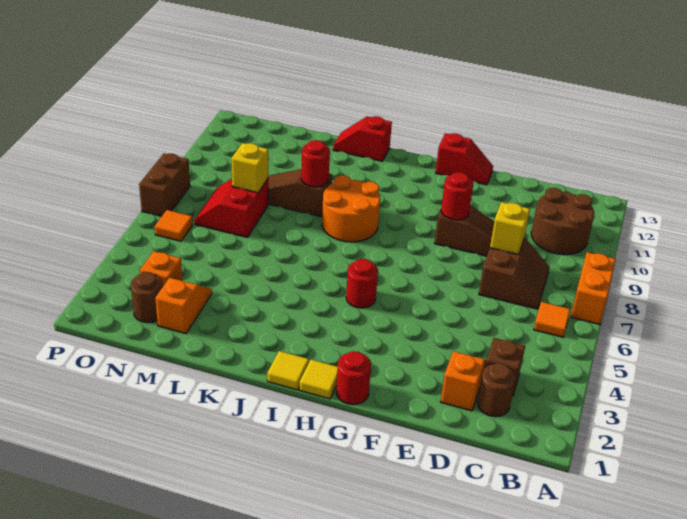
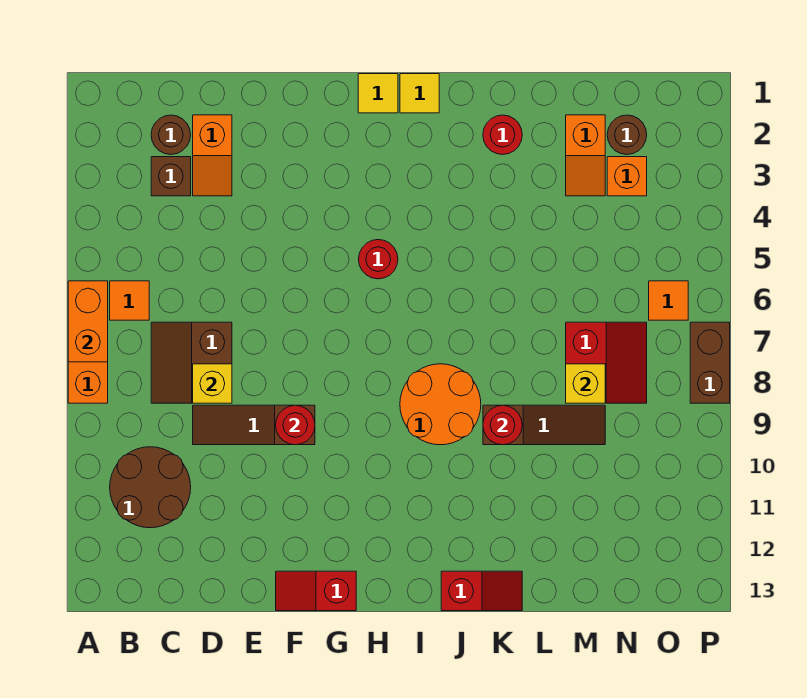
none -> orange 1x2 brick [68,281,108,362]
red 1x1 round brick [336,351,371,405] -> red 1x1 round brick moved to [483,115,522,155]

